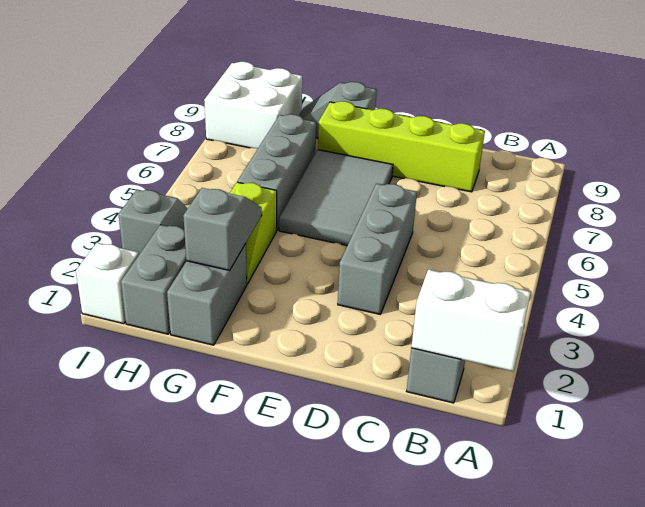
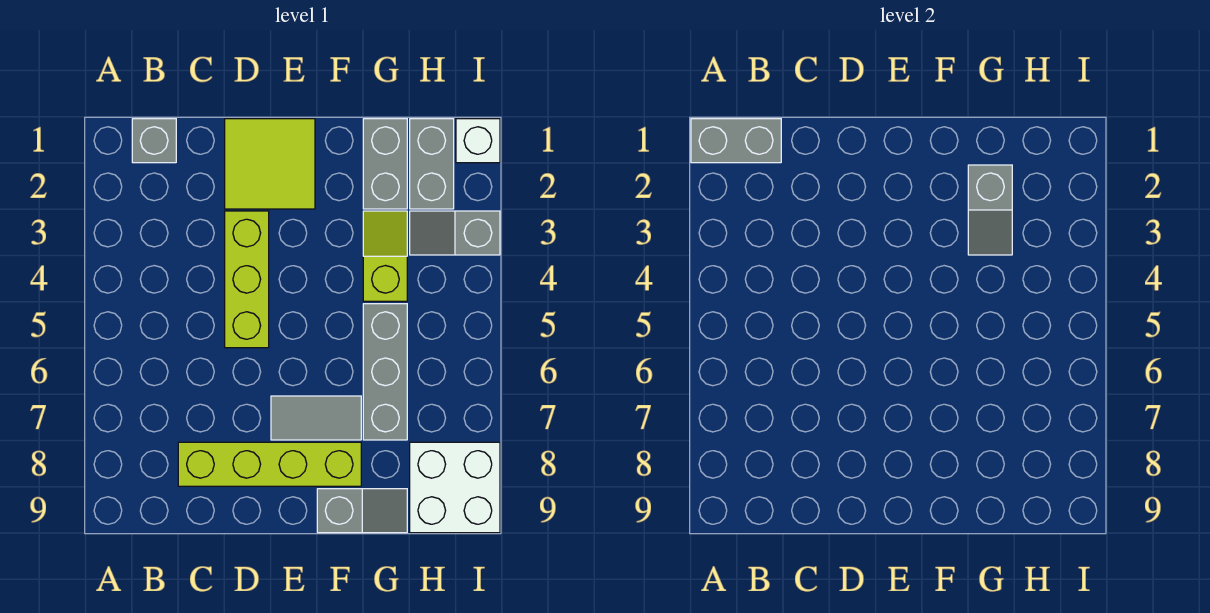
white 1x2 brick [411,269,531,371] -> grey 1x2 brick [691,119,781,163]
none -> lime 2x2 tile [225,119,315,209]
grey 1x3 brick [338,183,417,314] -> lime 1x3 brick [225,211,269,348]
grey 2x3 tile [279,150,393,246] -> grey 1x2 tile [271,396,361,440]

